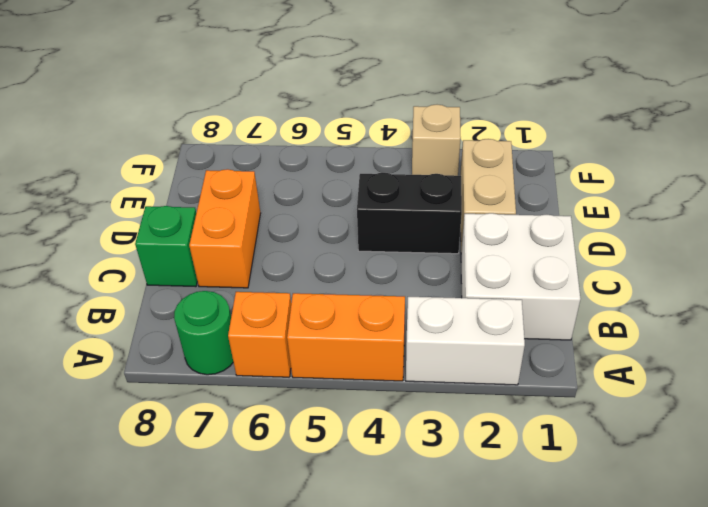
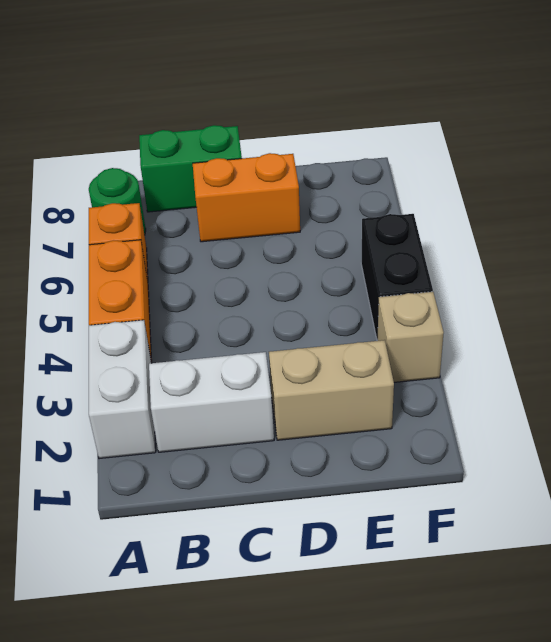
white 2x2 brick [461,213,581,340] -> white 1x2 brick [149,352,274,452]
green 1x1 brick [135,206,197,287] -> green 1x2 brick [139,125,242,212]
black 1x2 brick [357,173,462,254] -> black 1x2 brick moved to [361,214,433,339]

